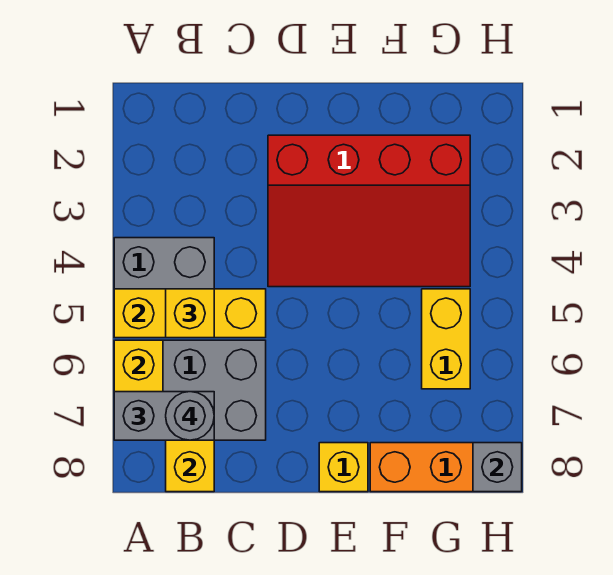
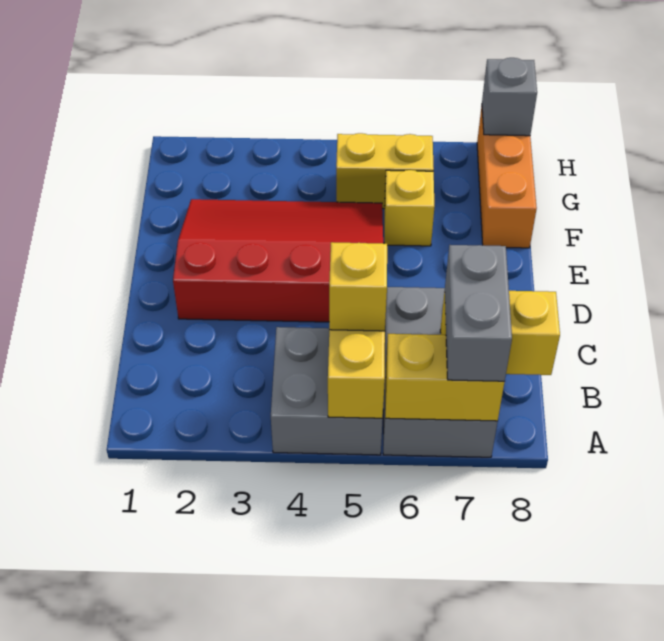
grey 1x1 round brick [166,392,214,440] -> none
red 3x4 slope [268,135,470,287] -> red 3x4 slope turned to [173,199,383,322]
yellow 1x1 brick [319,443,368,492] -> yellow 1x1 brick moved to [384,170,435,246]

